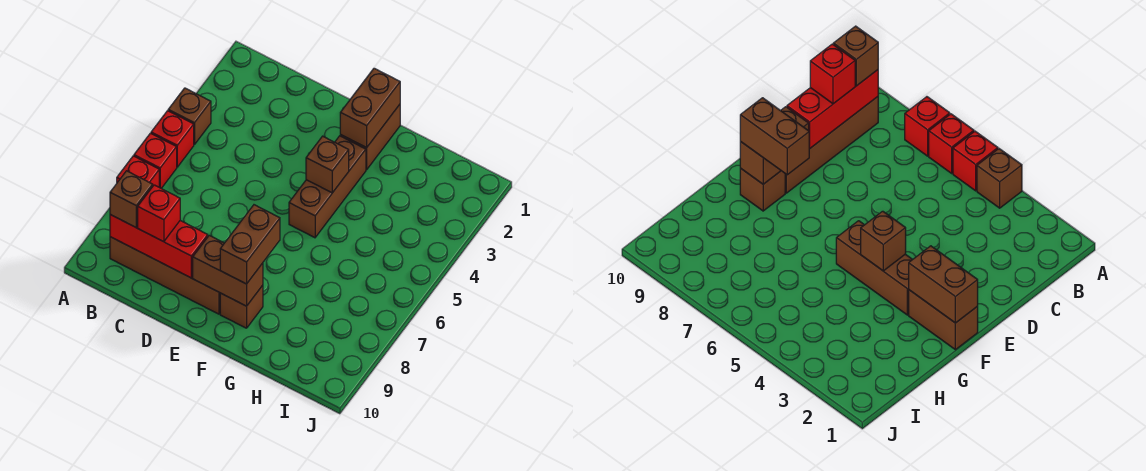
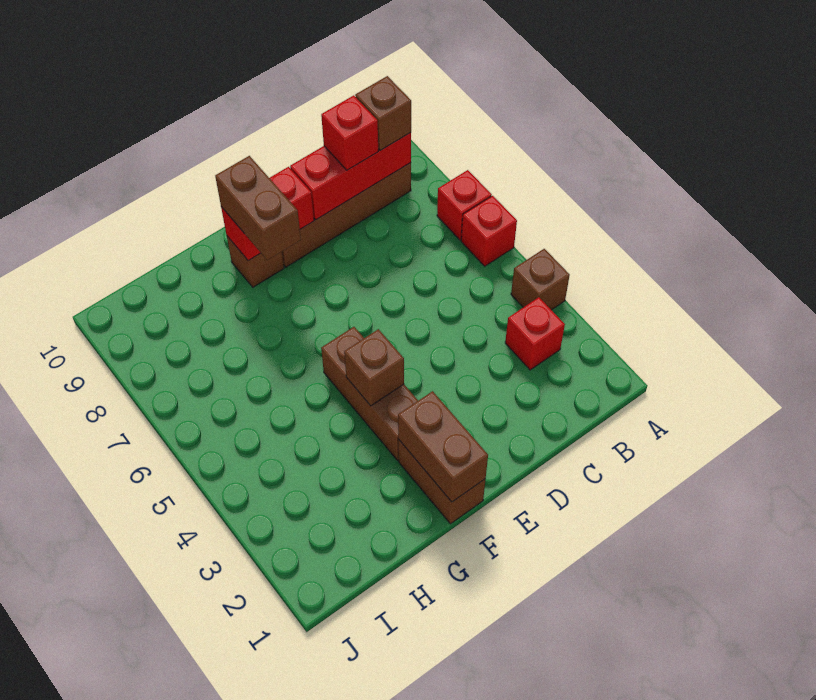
red 1x1 brick [151,111,194,167] -> red 1x1 brick moved to [505,297,565,370]
brown 1x2 brick [193,235,263,306] -> red 1x2 brick [221,167,314,261]

